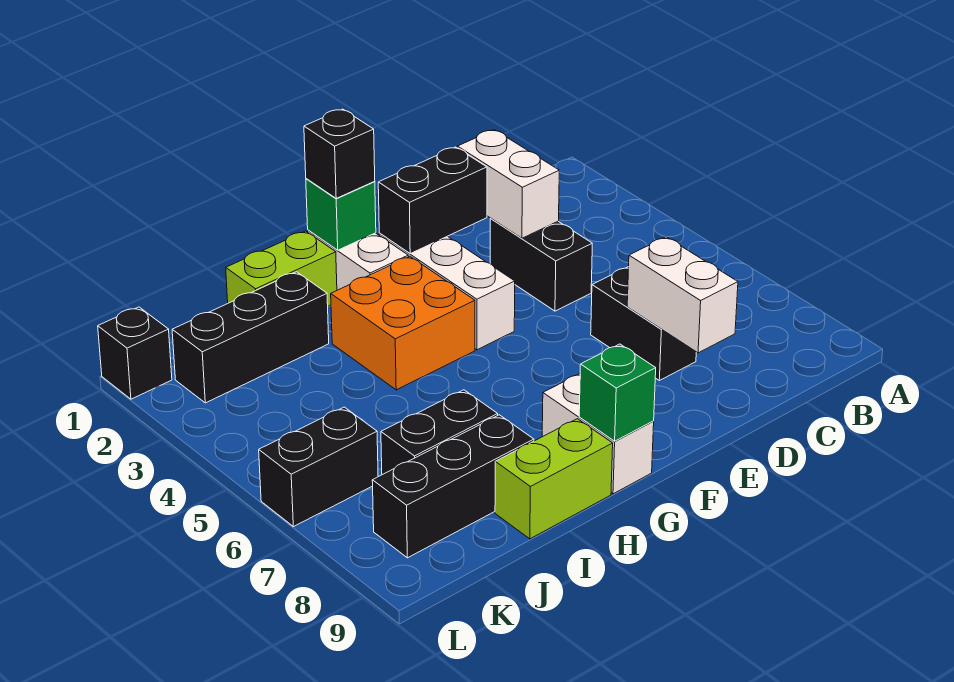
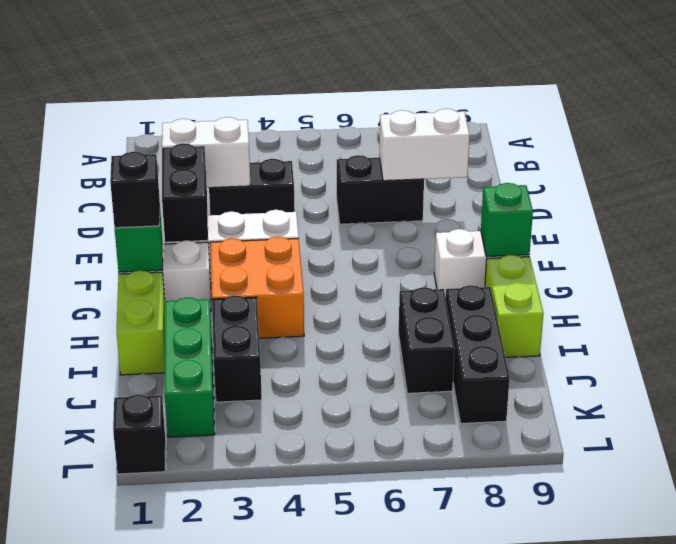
black 1x3 brick [172,272,329,403] -> green 1x3 brick [165,298,215,437]
black 1x2 brick [259,407,378,527] -> black 1x2 brick moved to [212,296,262,402]

